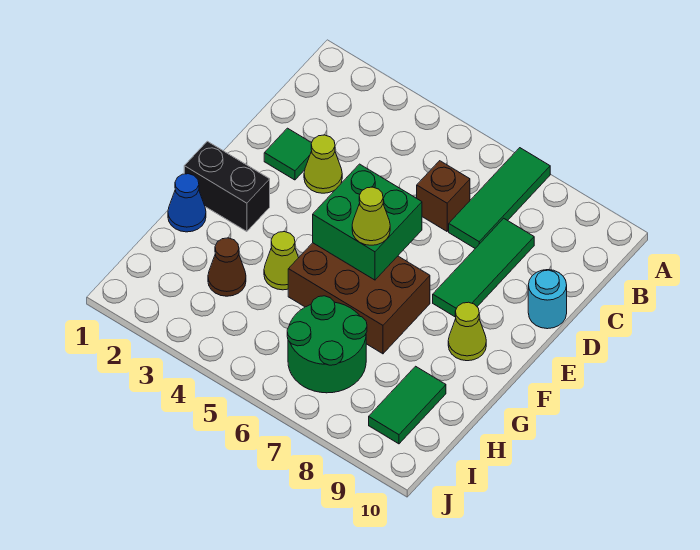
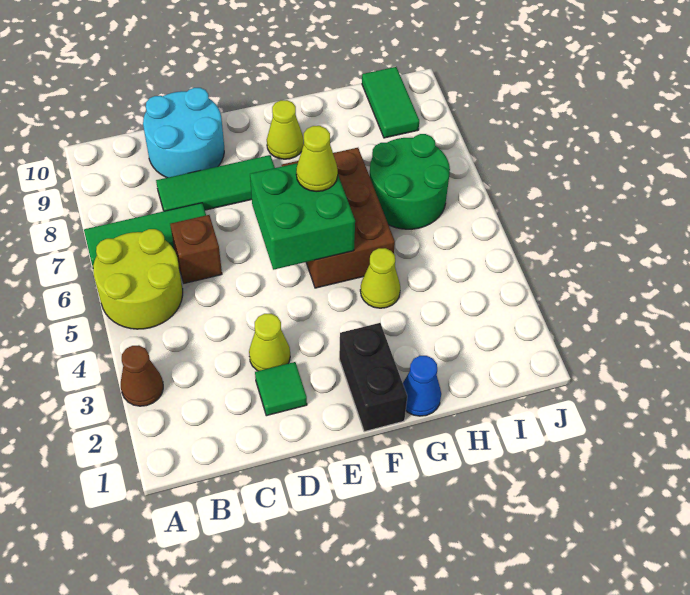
none -> lime 2x2 round brick [93,229,183,329]
cyan 1x1 round brick [528,270,567,329] -> cyan 2x2 round brick [143,88,224,178]
brown 1x1 cone [208,238,246,296] -> brown 1x1 cone moved to [121,345,163,406]
green 1x2 tile [369,366,446,444] -> green 1x2 tile turned to [362,67,419,138]

